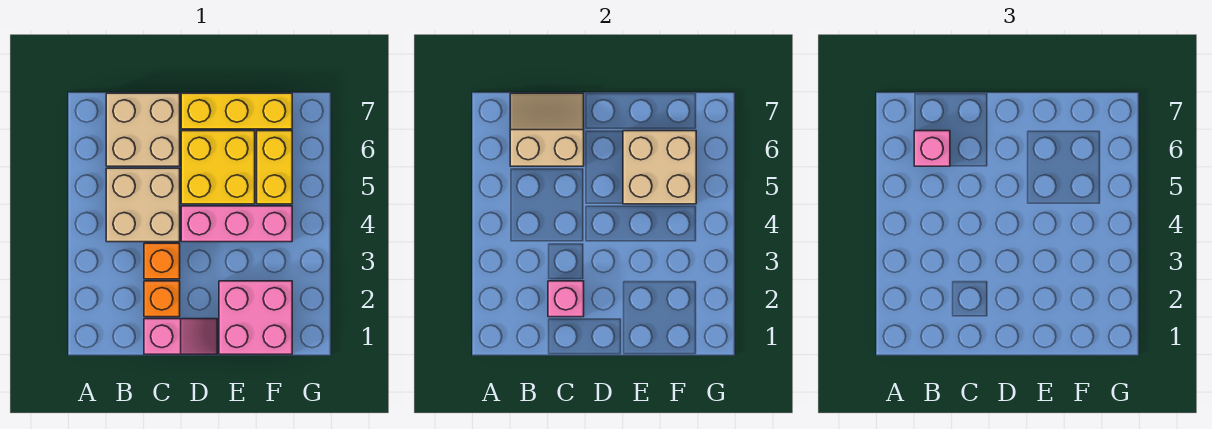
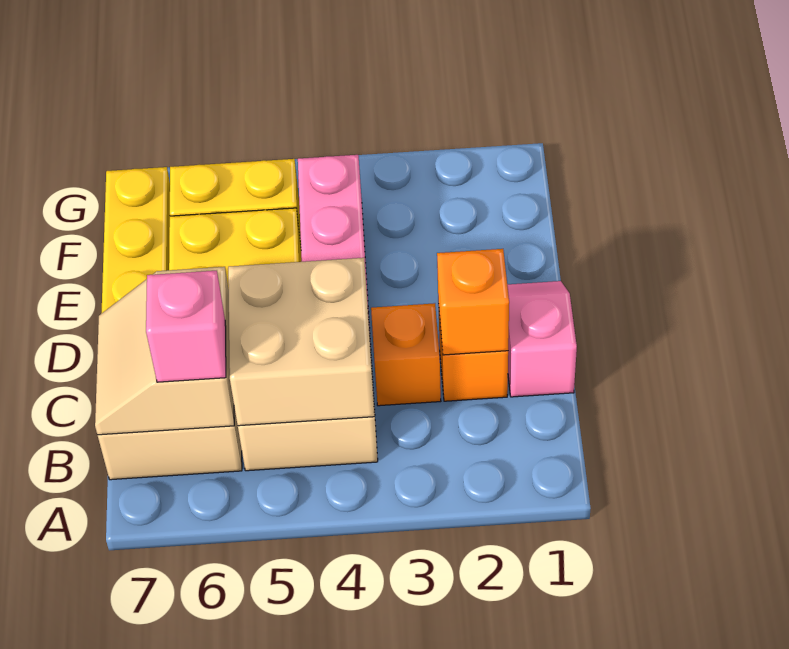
pink 1x1 brick [548,281,584,317] -> orange 1x1 brick [437,249,509,355]
pink 2x2 brick [219,281,292,354] -> none
tan 2x2 brick [623,131,696,204] -> tan 2x2 brick moved to [228,258,374,426]

